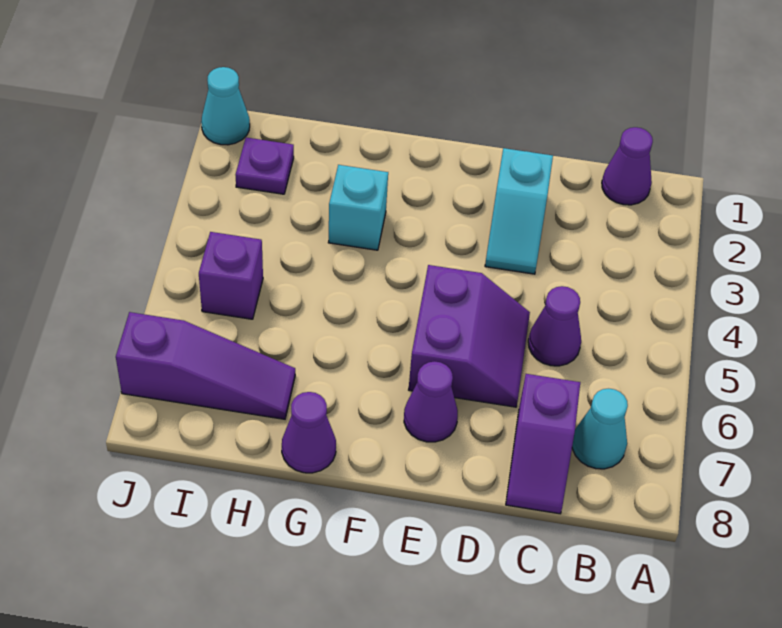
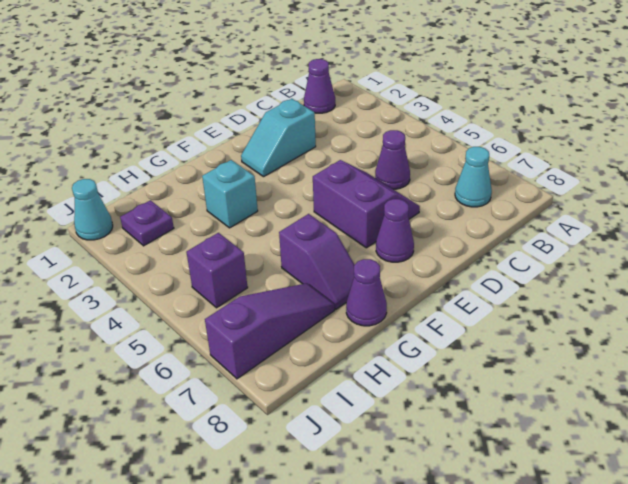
purple 1x2 slope [506,374,580,514] -> purple 1x2 slope moved to [279,214,355,309]
cyan 1x2 slope [485,148,553,274] -> cyan 1x2 slope turned to [241,99,316,177]

